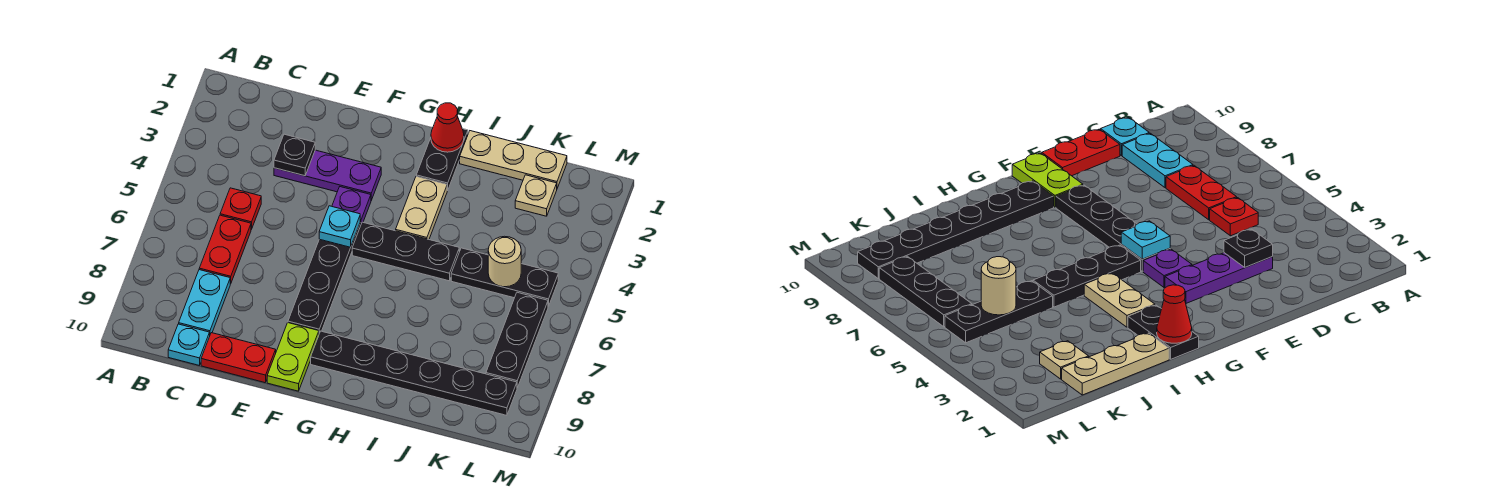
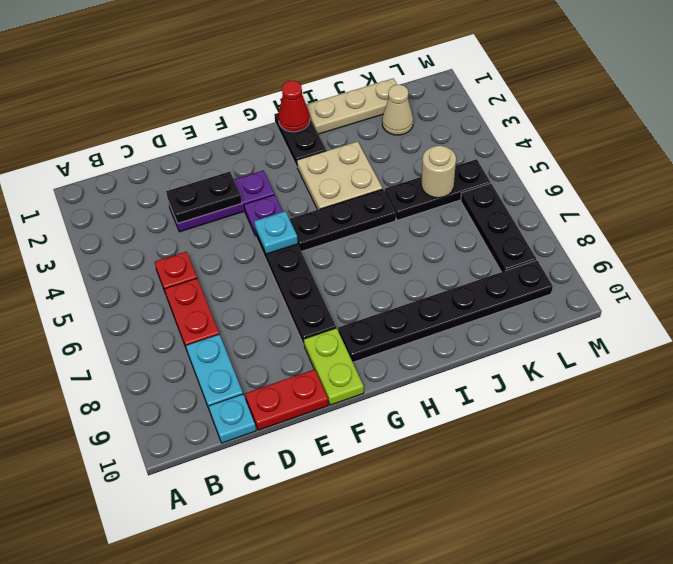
black 1x1 plate [274,134,315,176] -> black 1x2 plate [166,172,242,223]
tan 1x2 plate [396,176,448,239] -> tan 2x2 plate [297,141,383,210]
tan 1x1 plate [515,175,557,216] -> tan 1x1 cone [382,85,413,135]

